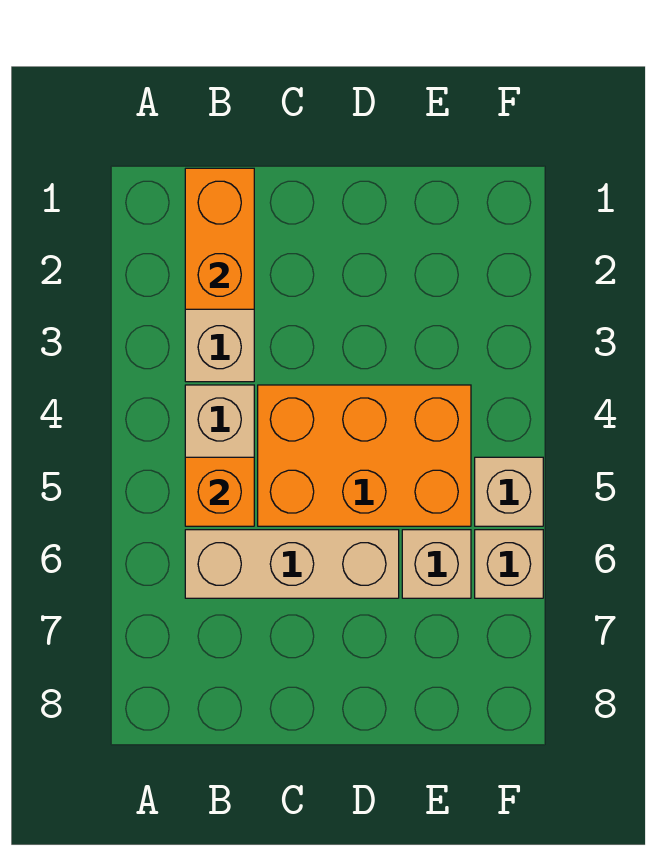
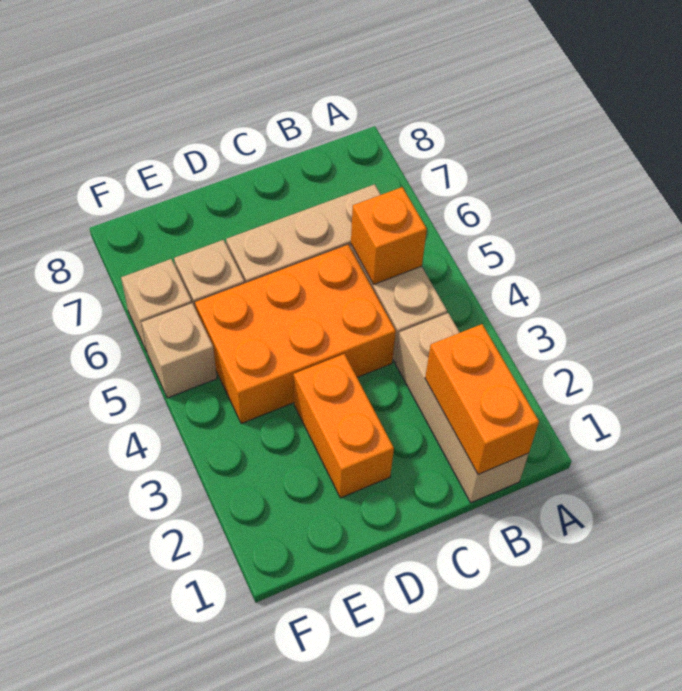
none -> orange 1x2 brick [294,354,394,498]

